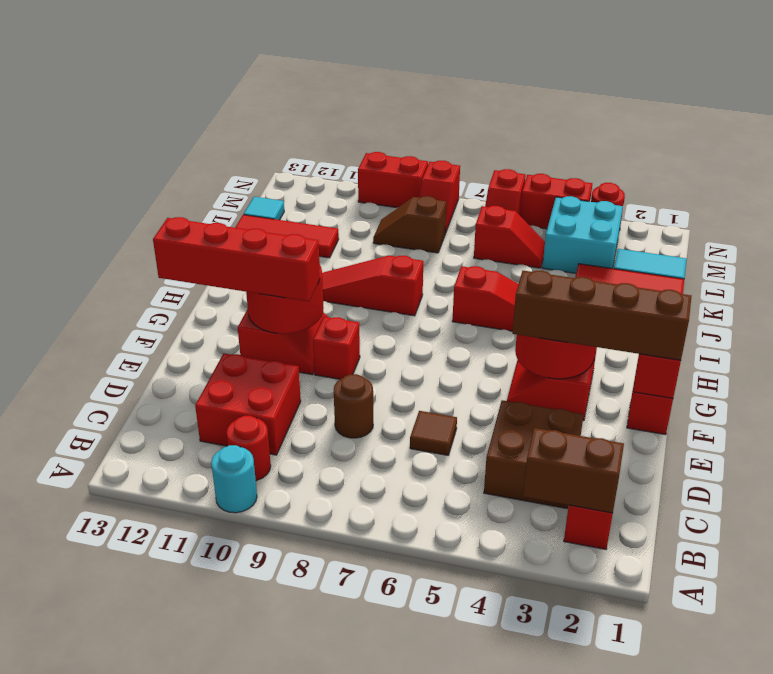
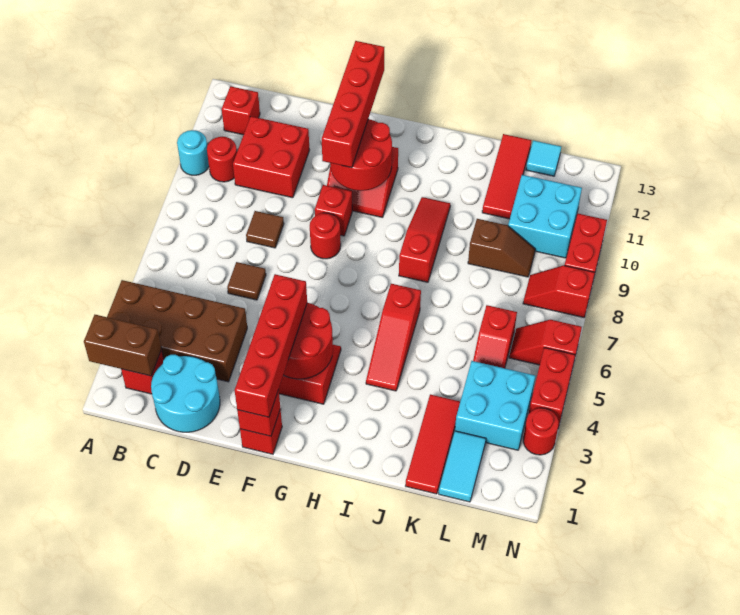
brown 1x2 brick [523,428,624,513] -> brown 1x2 brick turned to [84,315,162,376]
none -> red 1x1 brick [222,86,260,135]
none -> cyan 2x2 round brick [151,355,220,432]
brown 2x2 brick [484,400,584,508] -> brown 2x4 brick [107,280,247,382]
brown 1x1 round brick [334,374,373,438] -> brown 1x1 tile [246,211,284,248]
brown 1x4 brick [513,270,691,360] -> red 1x4 brick [235,274,307,417]
none -> red 1x1 round brick [310,213,341,259]
brown 1x2 slope [373,196,446,253] -> brown 1x2 slope turned to [468,219,535,277]
none -> cyan 2x2 brick [508,175,582,258]

